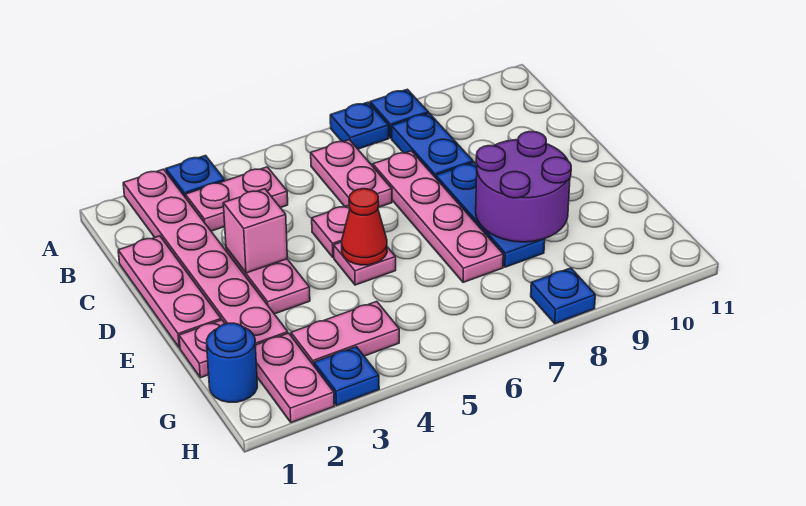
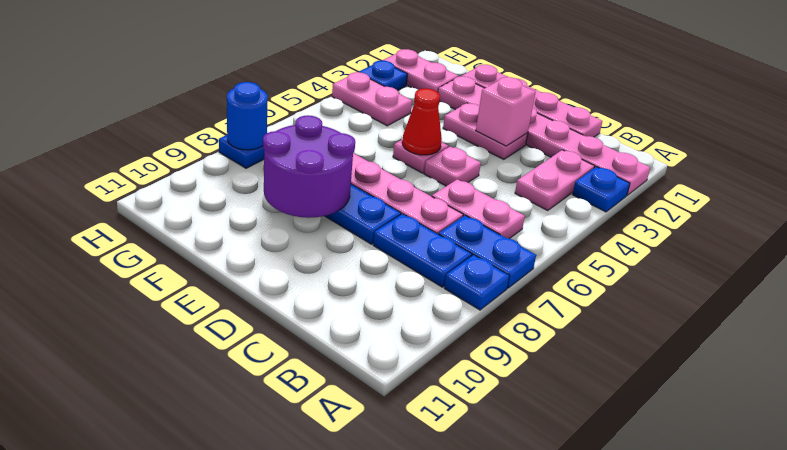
blue 1x1 plate [330,102,389,149] -> blue 1x2 plate [439,215,536,288]
blue 1x1 round brick [207,323,257,402] -> blue 1x1 round brick moved to [227,82,268,150]
pink 1x2 plate [291,301,399,365] -> pink 1x2 plate turned to [332,72,412,126]

